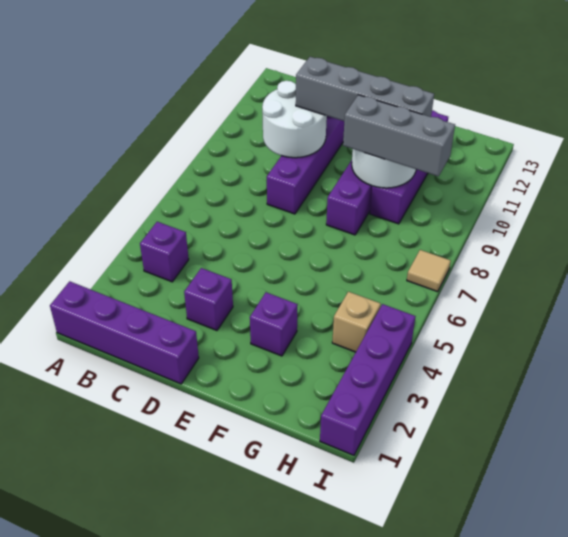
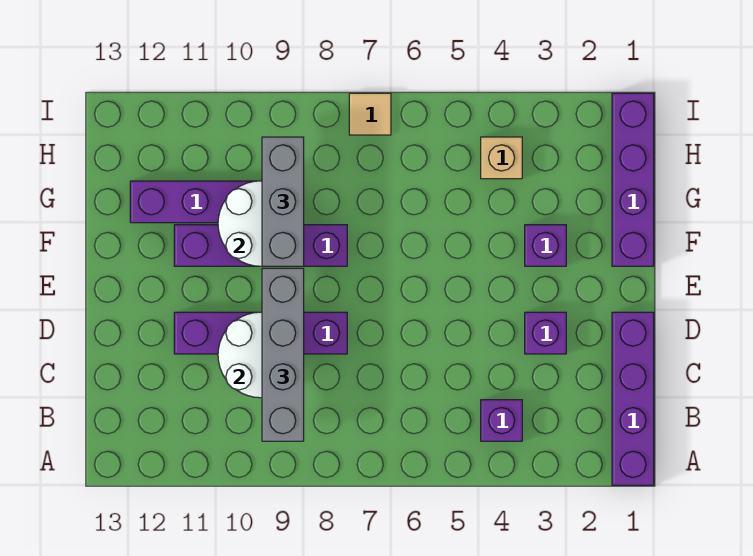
grey 1x4 brick [296,57,434,121] -> grey 1x4 brick moved to [262,268,304,441]
purple 1x4 brick [320,304,415,455] -> purple 1x4 brick turned to [612,93,654,266]

